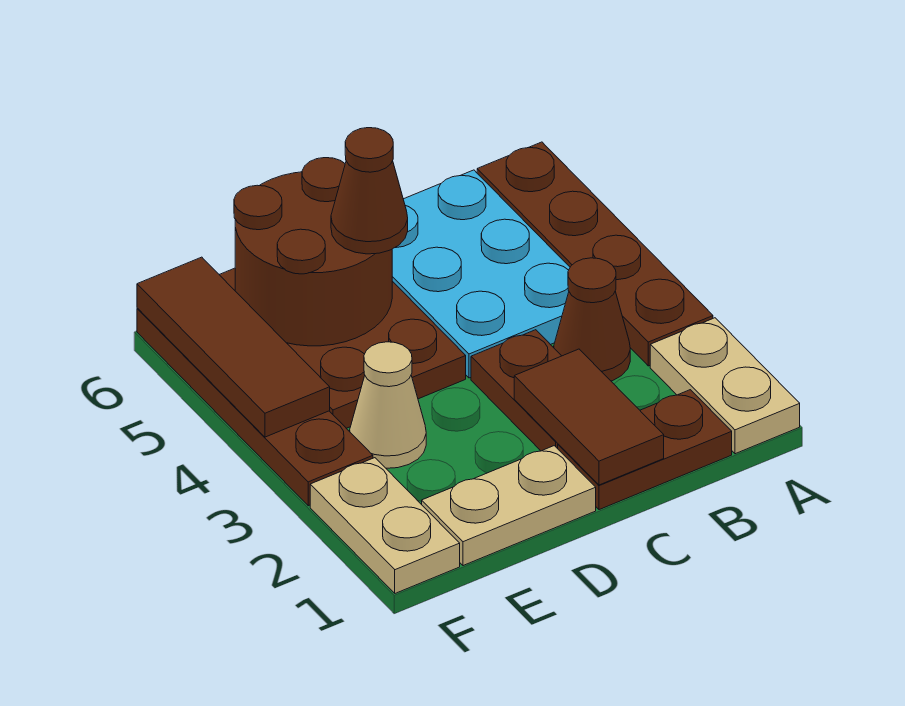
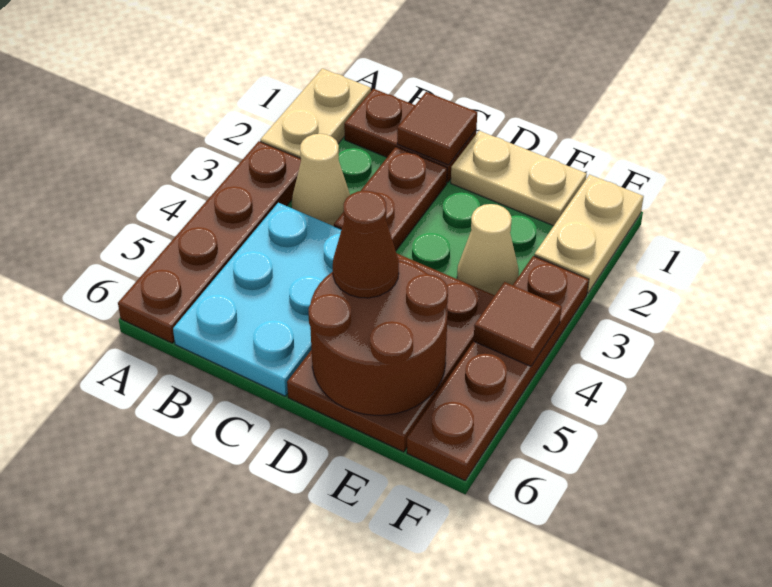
brown 1x1 cone [554,258,630,381] -> tan 1x1 cone [292,134,350,226]
brown 1x2 tile [514,349,664,485] -> brown 1x1 tile [397,92,477,165]
brown 1x3 tile [137,257,330,437] -> brown 1x1 tile [474,282,562,366]

